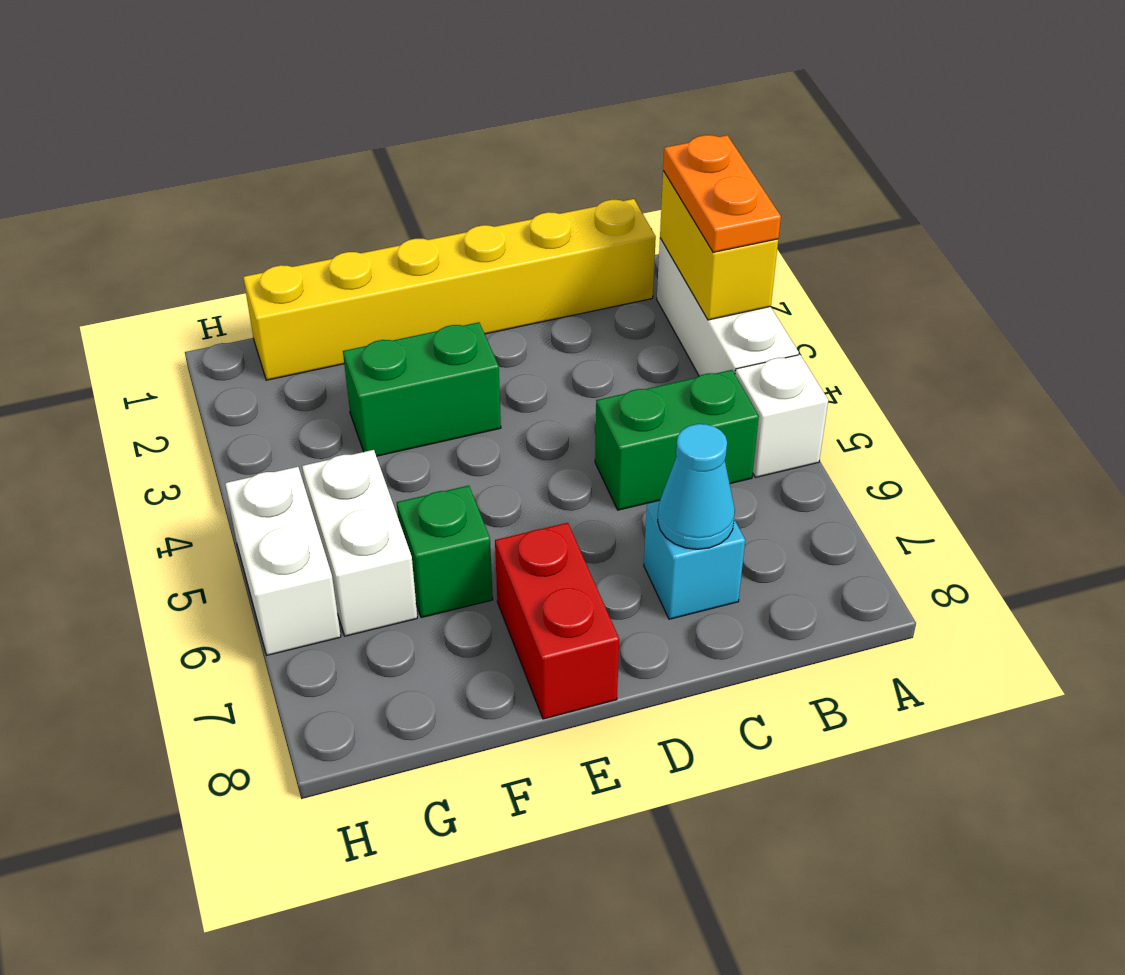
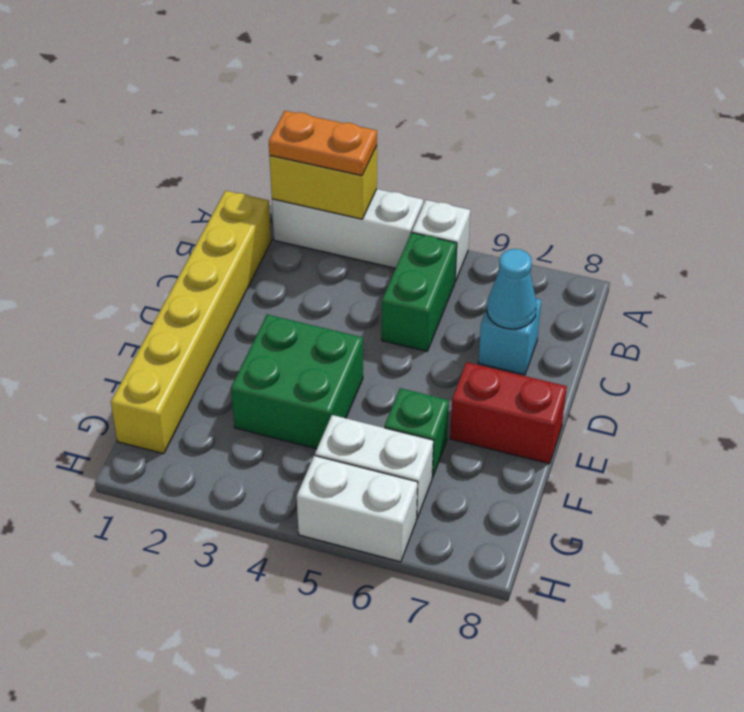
green 1x2 brick [343,322,501,456] -> green 2x2 brick [231,315,363,449]

